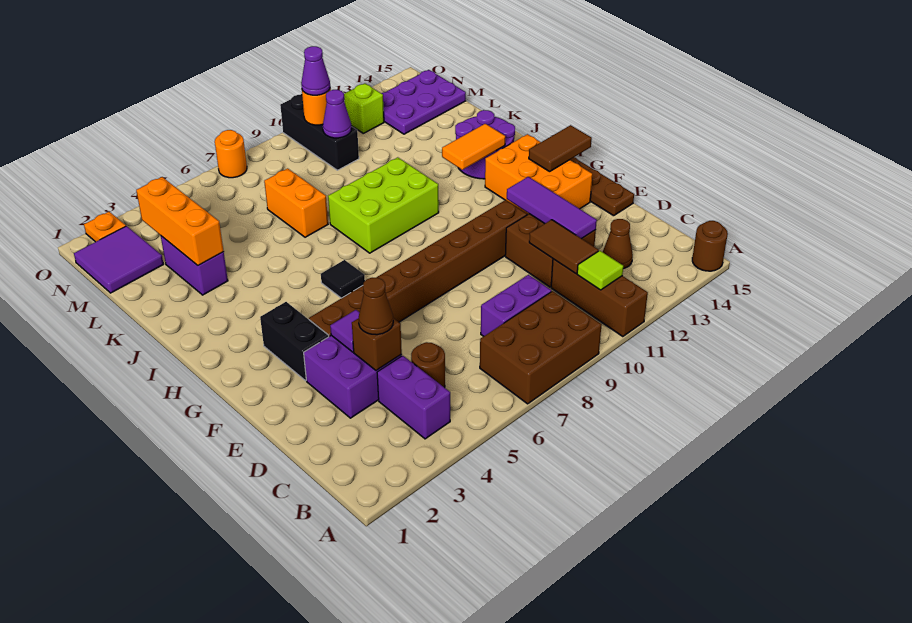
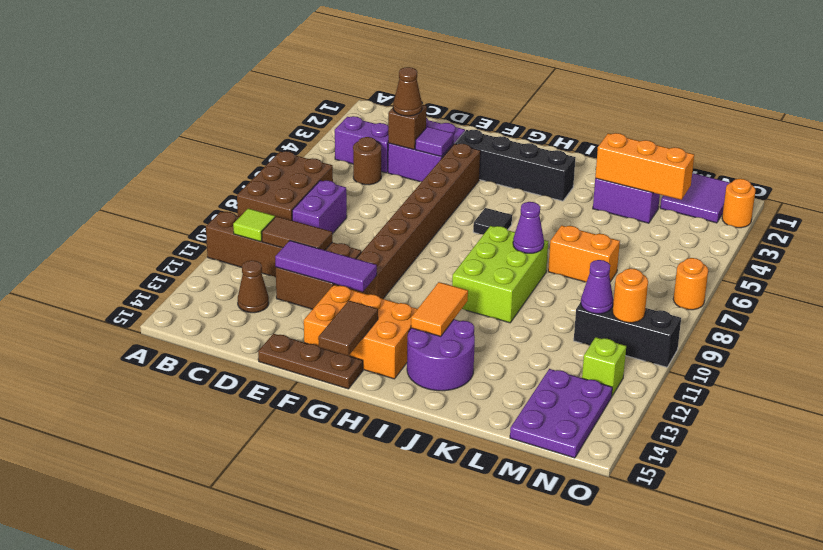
brown 1x1 round brick [692,221,728,271] -> none
black 1x2 brick [260,302,329,381] -> black 1x4 brick [455,130,576,201]
purple 1x1 cone [301,46,330,95] -> purple 1x1 cone moved to [513,202,544,253]
orange 1x1 plate [84,212,126,242] -> orange 1x1 round brick [722,179,756,228]

